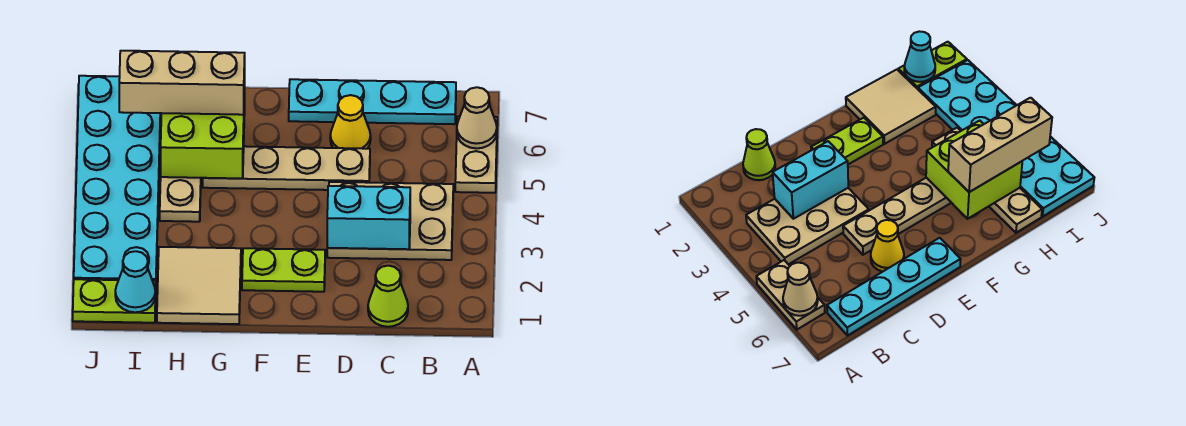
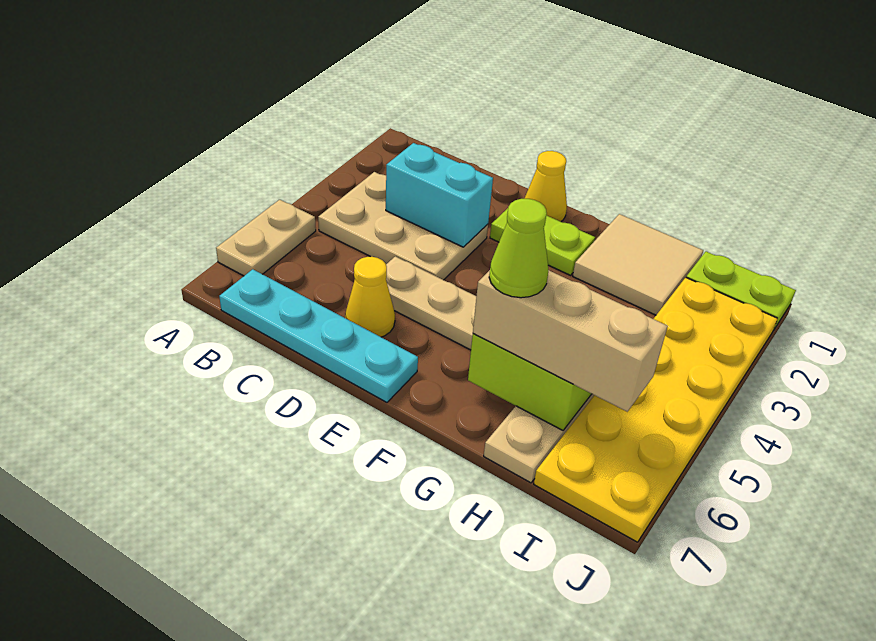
tan 1x1 cone [457,87,497,149] -> none
lime 1x1 cone [368,266,408,327] -> lime 1x1 cone moved to [489,199,548,298]
none -> yellow 1x1 cone [524,151,567,222]
cyan 1x1 cone [115,251,155,312] -> none
cyan 2x6 plate [74,76,161,281] -> yellow 2x6 plate [534,277,778,542]

